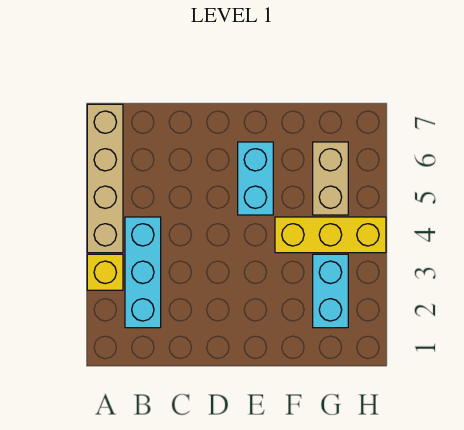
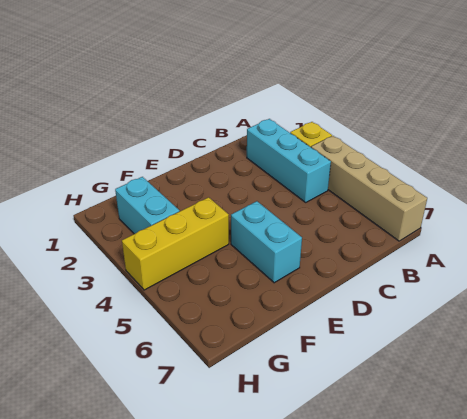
tan 1x2 brick [313,142,348,215] -> none

